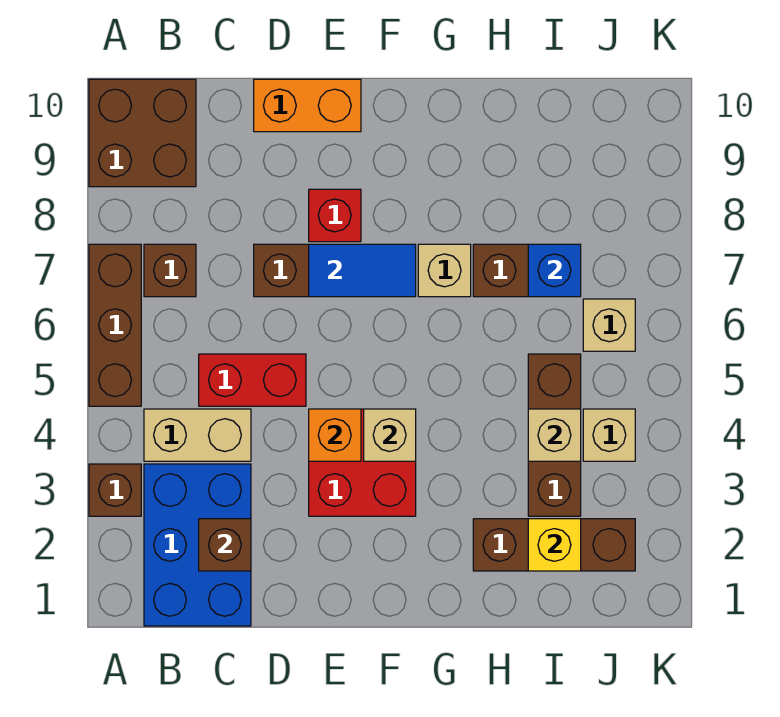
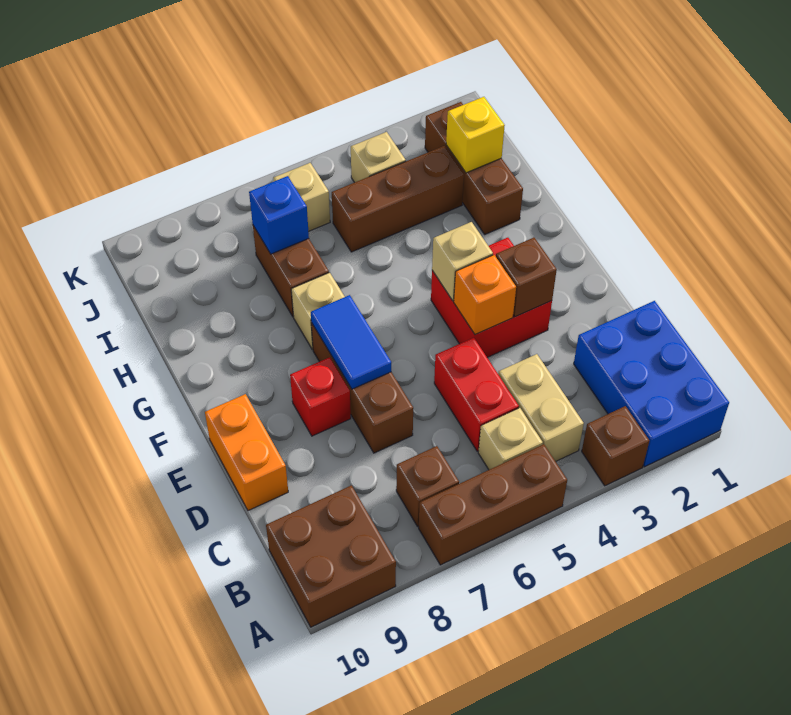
blue 2x3 brick [144,464,251,626] -> blue 2x3 brick turned to [574,301,729,467]
brown 1x1 brick [199,519,251,571] -> brown 1x1 brick moved to [496,238,557,317]
tan 1x1 brick [528,409,581,461] -> tan 1x1 brick moved to [478,408,543,470]

